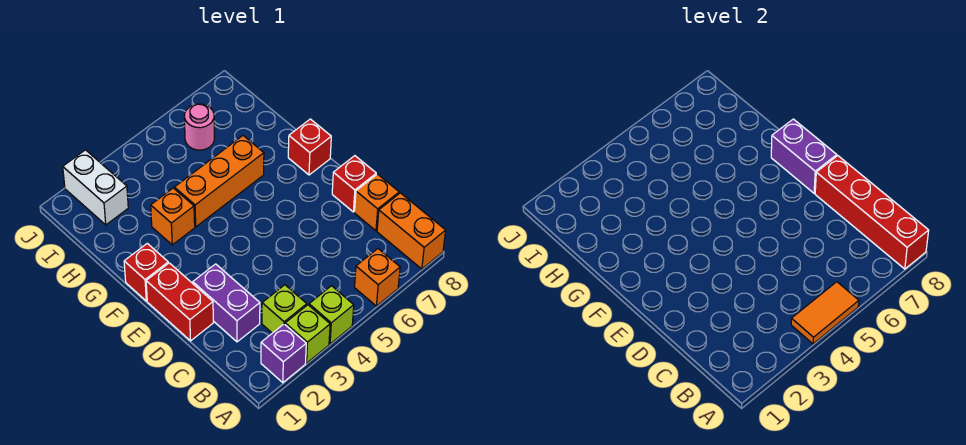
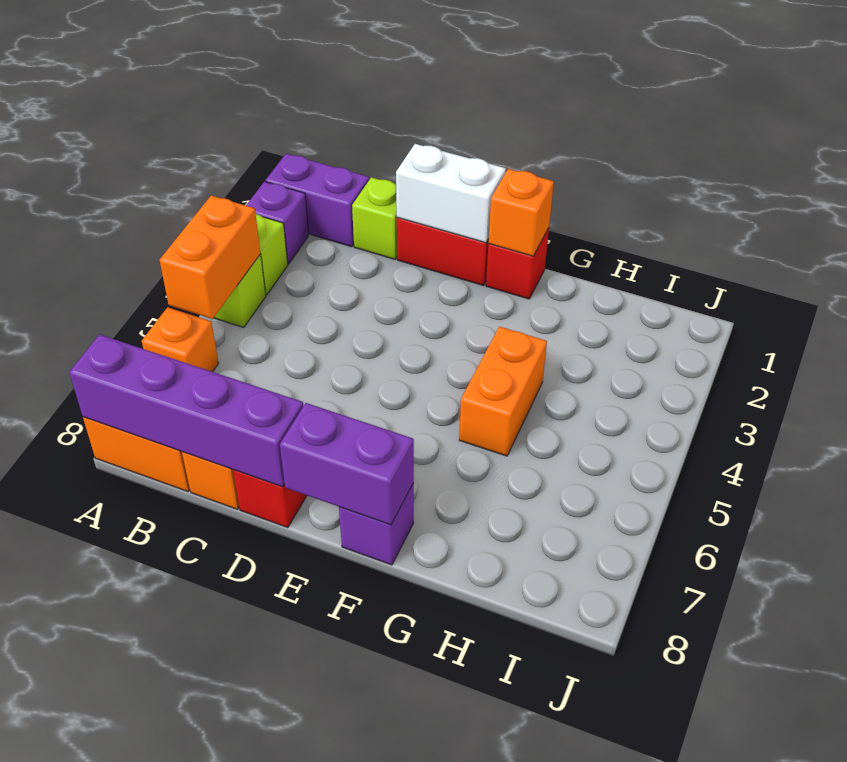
orange 1x2 tile [791,282,859,344] -> orange 1x2 brick [160,196,260,319]
red 1x4 brick [815,156,929,269] -> purple 1x4 brick [69,334,303,487]
lime 1x1 brick [262,285,307,333] -> lime 1x1 brick moved to [352,177,397,259]
purple 1x2 brick [193,264,260,342] -> purple 1x2 brick moved to [265,154,369,247]
red 1x1 brick [288,119,331,175] -> purple 1x1 brick [339,483,414,565]
orange 1x1 brick [151,188,195,245] -> orange 1x1 brick moved to [488,169,554,256]
orange 1x3 brick [174,136,264,227] -> orange 1x2 brick [459,327,547,456]
white 1x2 brick [63,150,128,225] -> white 1x2 brick moved to [396,144,506,243]
pink 1x1 round brick [184,104,214,150] -> none

